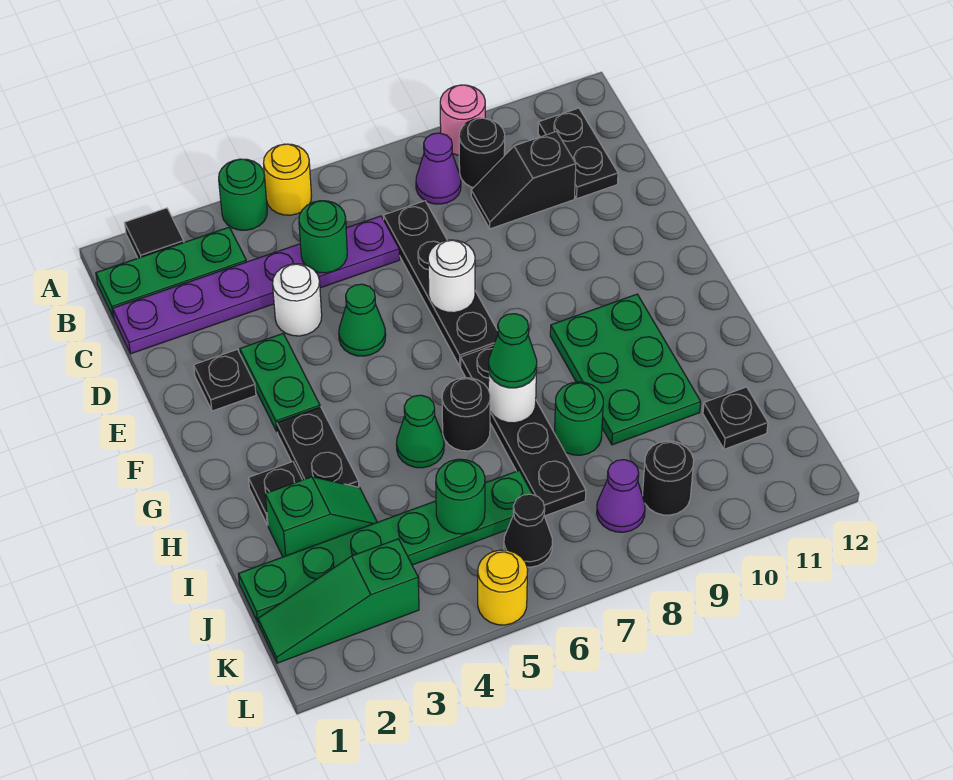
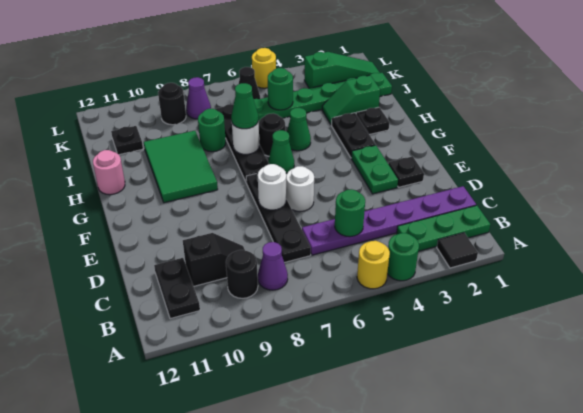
pink 1x1 round brick [440,85,485,155] -> pink 1x1 round brick moved to [93,150,125,195]
white 1x1 round brick [273,264,322,336] -> white 1x1 round brick moved to [286,166,314,212]
green 1x1 cone [339,284,386,356] -> green 1x1 cone moved to [268,130,294,173]
green 2x3 plate [550,294,701,445] -> green 2x3 tile [144,131,218,203]

